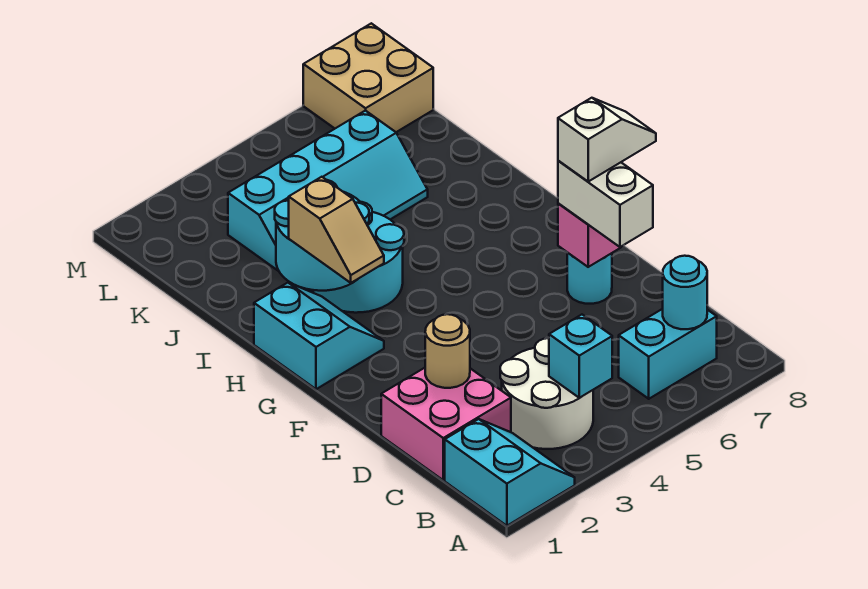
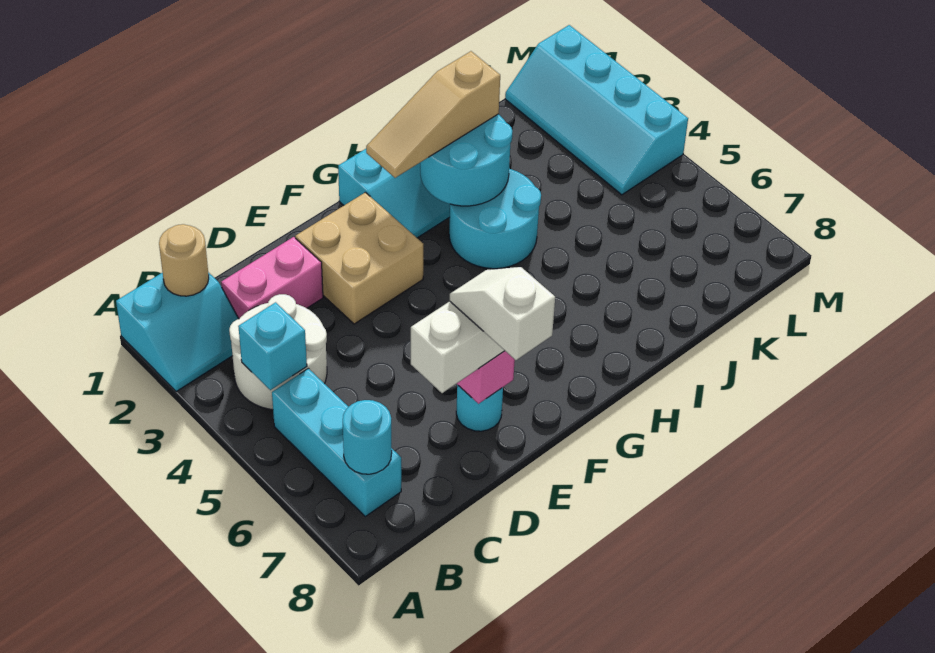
cyan 1x2 brick [619,309,717,399] -> cyan 1x3 brick [272,368,401,516]
pink 2x2 brick [381,368,511,480] -> pink 1x2 brick [221,237,323,318]
tan 1x1 round brick [425,314,470,388] -> tan 1x1 round brick moved to [159,224,209,296]
white 1x2 slope [558,98,656,181] -> white 1x2 slope turned to [450,267,555,360]
tan 1x2 slope [288,177,384,283] -> tan 1x3 slope [366,51,500,178]
cyan 2x4 slope [228,111,428,271] -> cyan 2x4 slope moved to [505,25,688,195]
tan 2x2 brick [303,23,433,132] -> tan 2x2 brick moved to [295,192,423,324]

